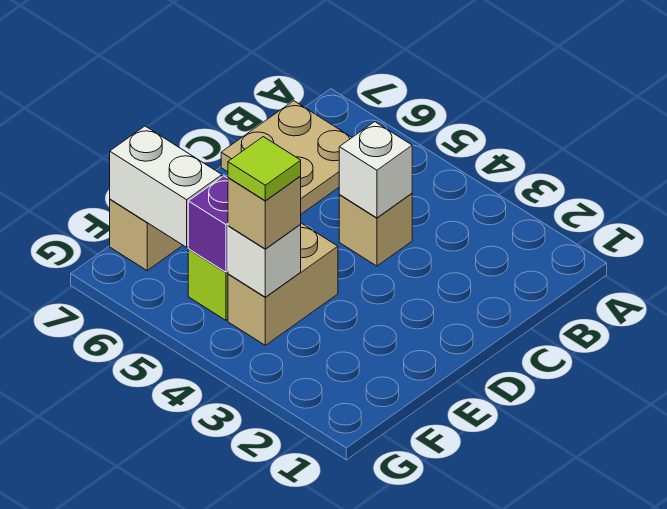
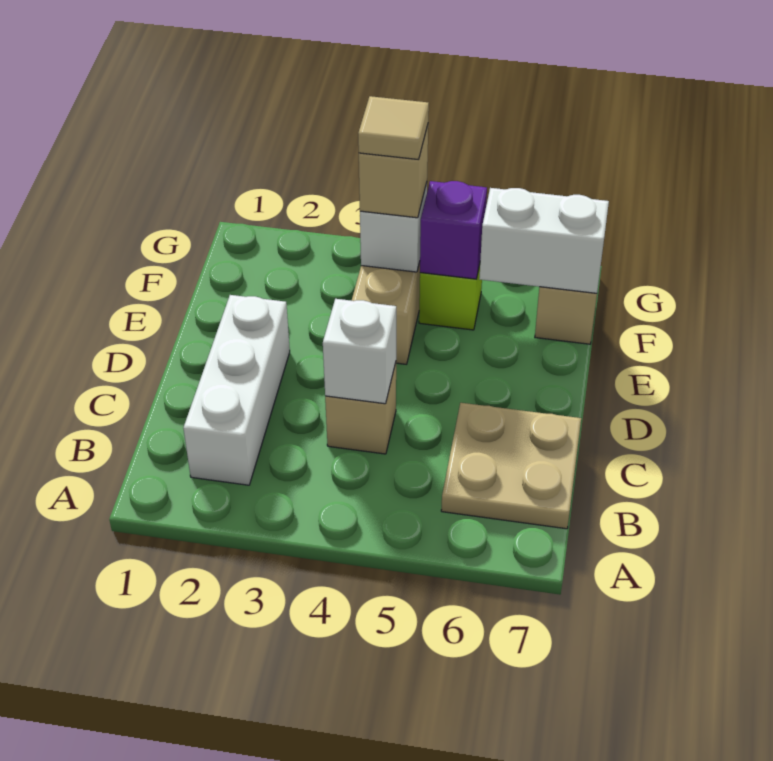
none -> white 1x3 brick [183,295,290,485]
lime 1x1 tile [228,137,301,201] -> tan 1x1 tile [358,96,429,160]

